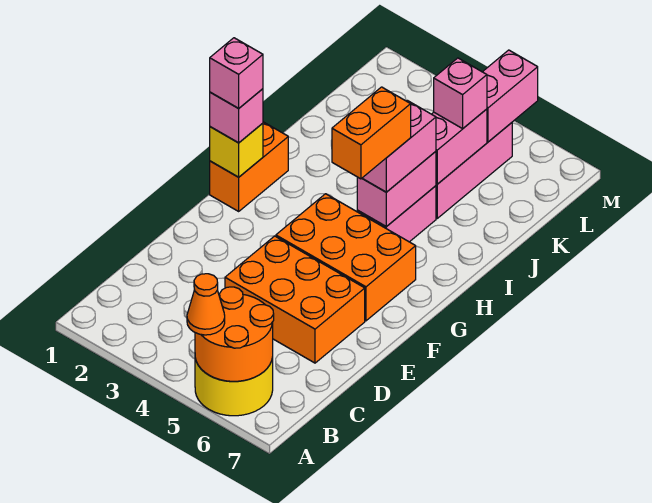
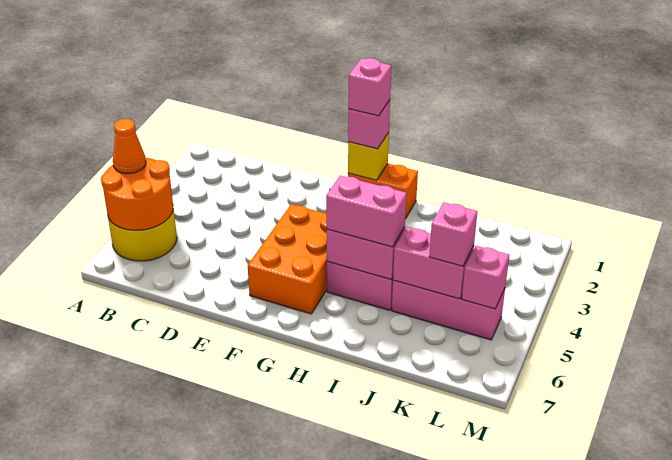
orange 2x3 brick [225,236,365,363] -> none
orange 1x2 brick [332,87,411,179] -> none
pink 1x2 brick [483,50,538,142] -> pink 1x1 brick [462,246,509,309]

